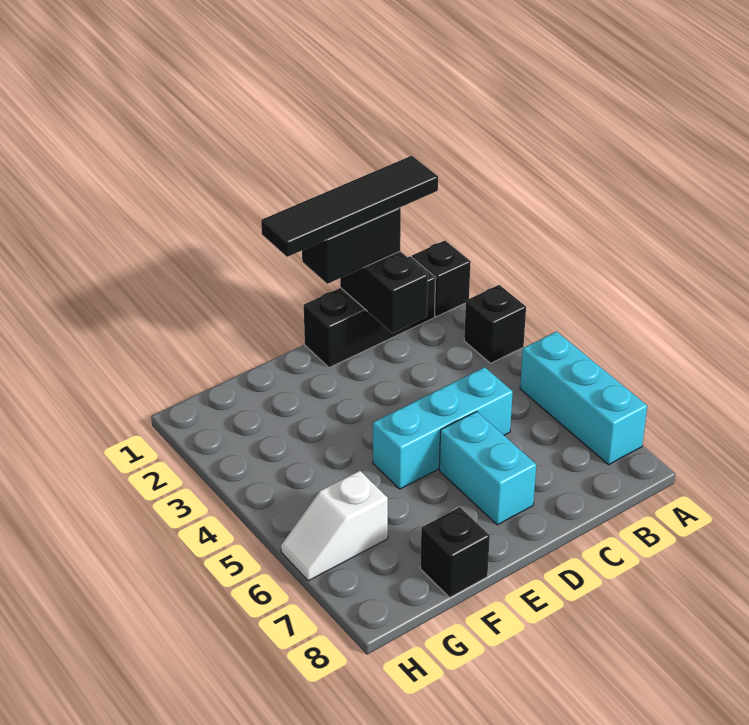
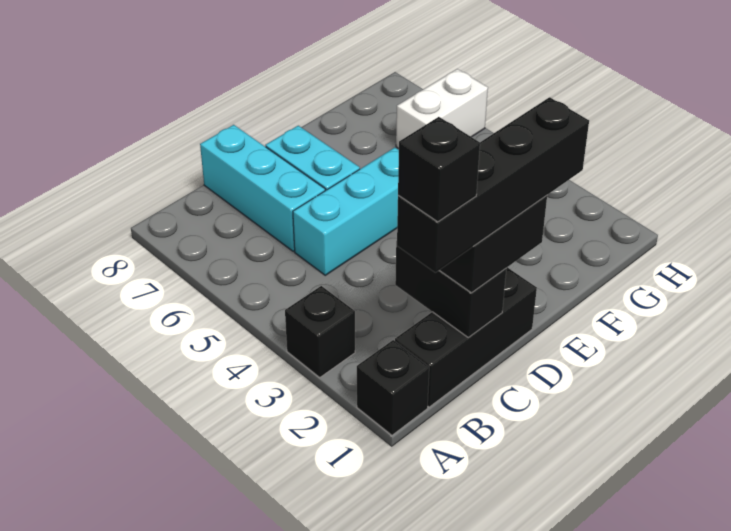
cyan 1x3 brick [520,332,647,465] -> cyan 1x3 brick moved to [200,125,325,251]
black 1x4 tile [261,156,438,257] -> black 1x4 brick [397,97,589,273]
black 1x1 brick [420,507,490,597] -> black 1x1 brick moved to [398,117,480,222]
white 1x2 slope [281,471,388,581] -> white 1x2 brick [396,69,488,148]

